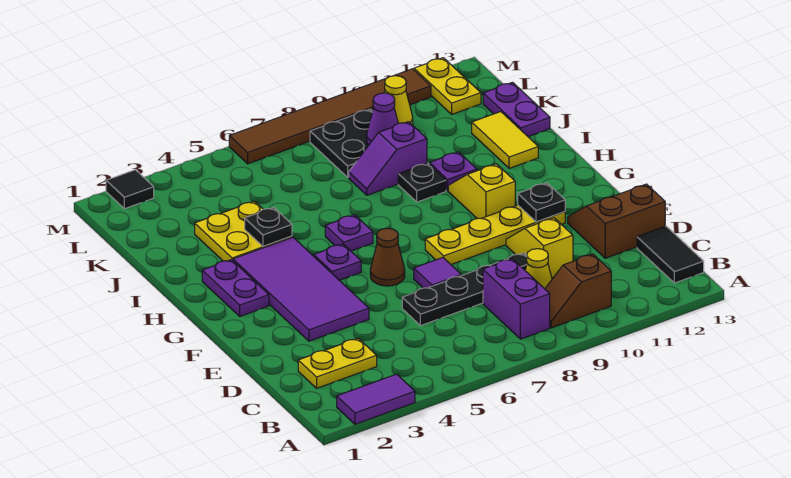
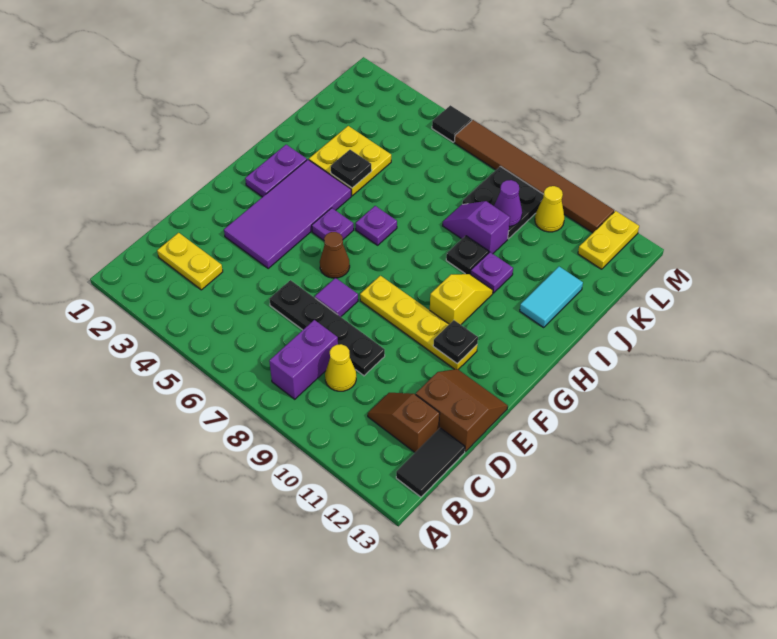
purple 1x2 tile [337,374,415,424] -> none
brown 1x2 slope [545,254,611,328] -> brown 1x2 slope moved to [368,393,440,452]
yellow 1x2 slope [506,218,573,278] -> none
yellow 1x2 tile [472,112,538,168] -> cyan 1x2 tile [520,267,583,327]
purple 1x2 plate [483,82,550,137] -> none
black 1x1 tile [106,170,154,209] -> black 1x1 tile moved to [432,105,472,142]

